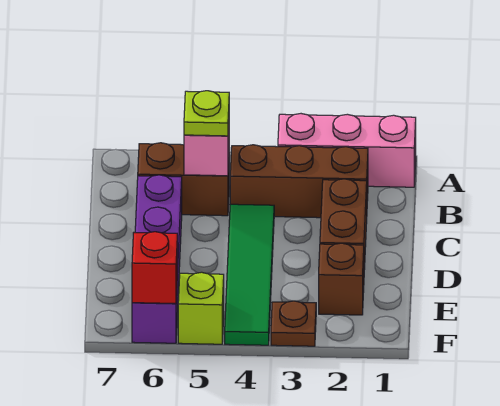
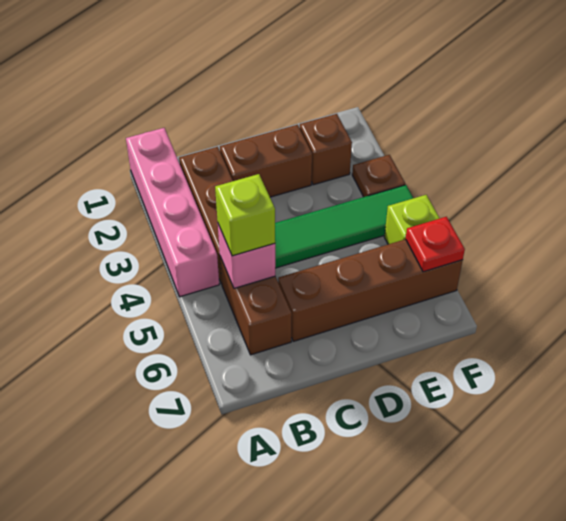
pink 1x3 brick [278,114,416,187] -> pink 1x4 brick [126,128,219,297]
lime 1x1 plate [184,91,229,136] -> lime 1x1 brick [215,174,275,256]
purple 1x4 brick [132,175,182,343] -> brown 1x4 brick [278,239,463,341]
red 1x1 brick [132,232,177,304] -> red 1x1 plate [406,217,465,272]

